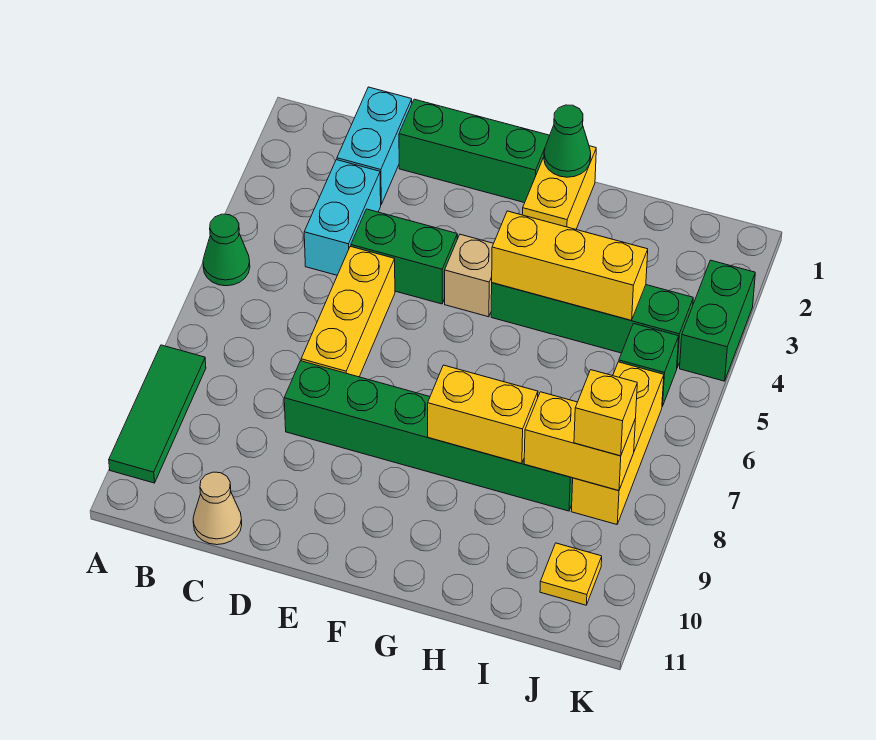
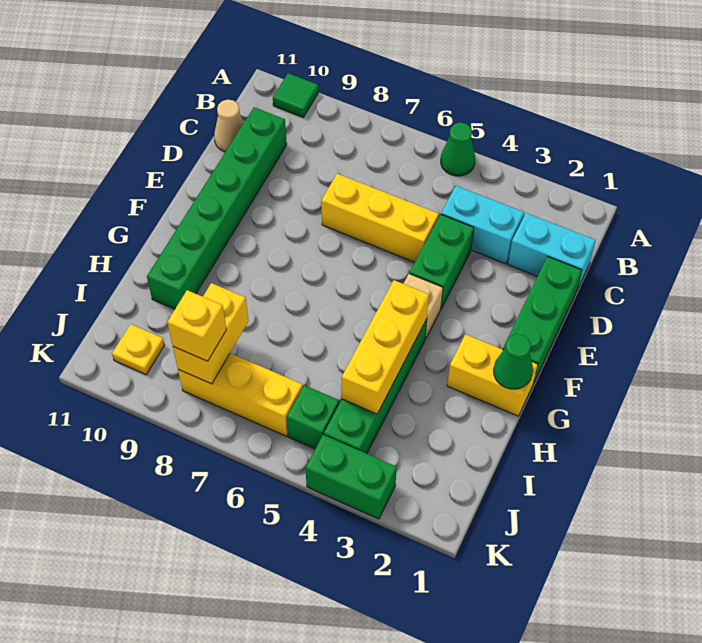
green 1x3 tile [109,345,206,483] -> green 1x1 tile [273,73,318,117]
green 1x6 brick [284,361,573,511] -> green 1x6 brick moved to [147,107,287,309]
yellow 1x2 brick [428,365,538,464] -> none

